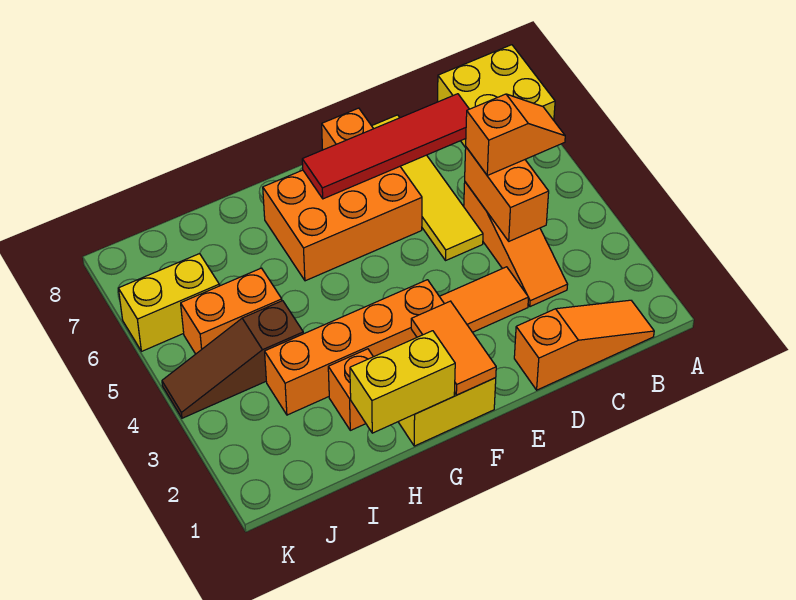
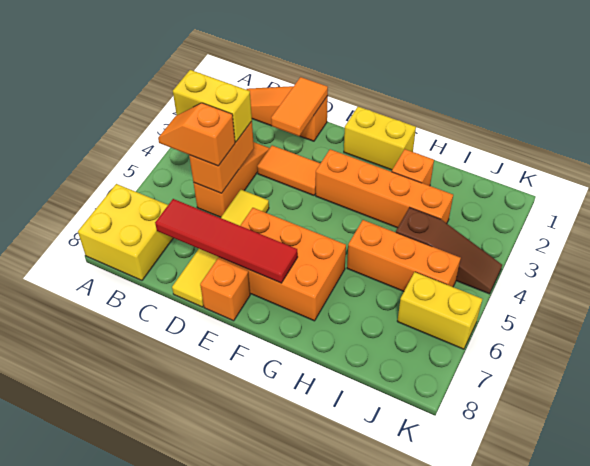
orange 1x2 tile [411,301,496,395] -> orange 1x2 tile moved to [271,77,328,136]
yellow 1x2 brick [350,331,455,433] -> yellow 1x2 brick moved to [173,70,252,142]
orange 1x2 brick [181,268,282,354] -> orange 1x3 brick [347,220,461,291]

